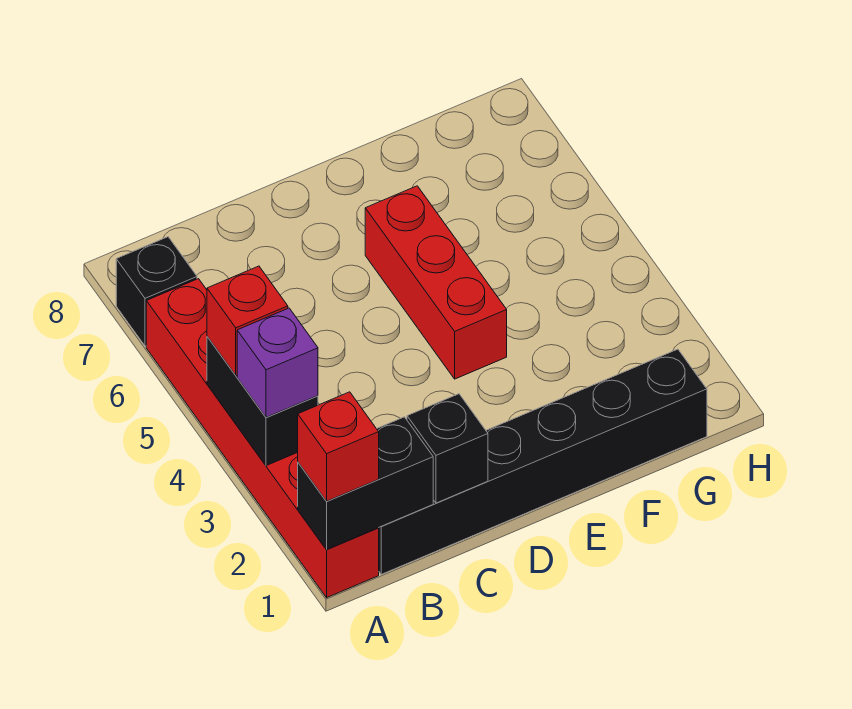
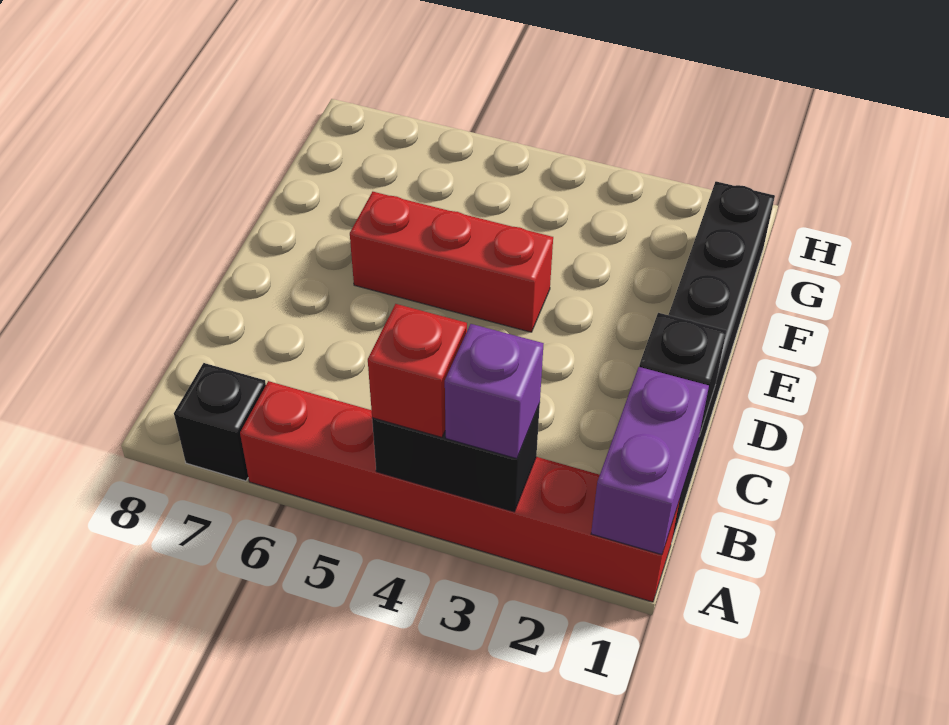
black 1x2 brick [298,417,433,550] -> purple 1x2 brick [591,367,709,555]
red 1x1 brick [298,392,379,501] -> none

